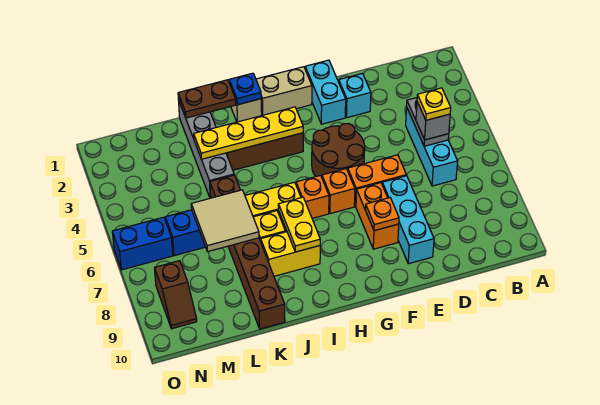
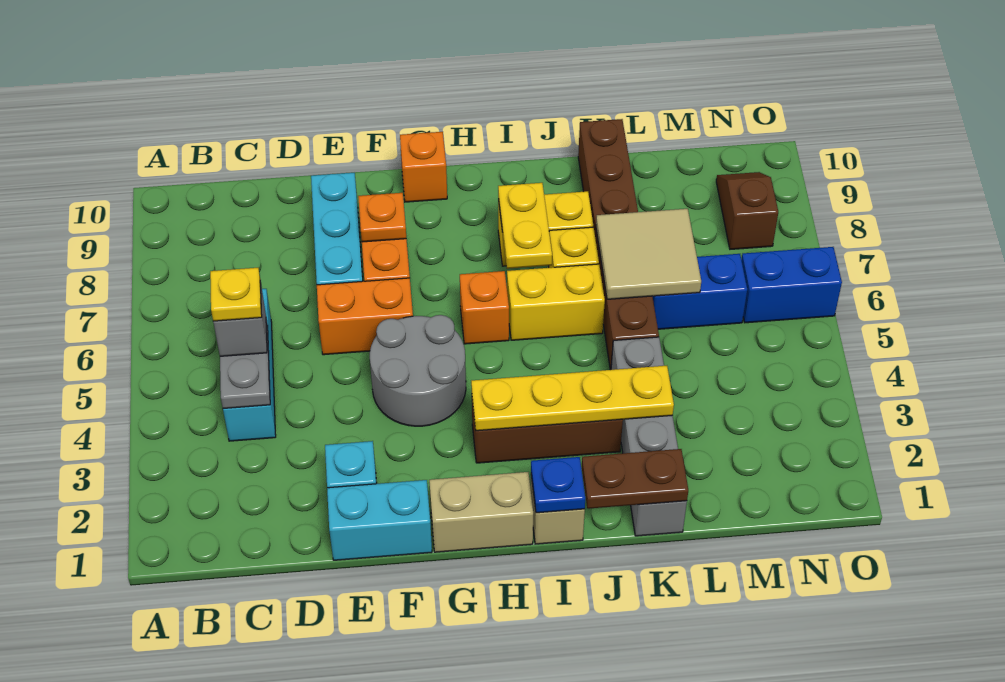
cyan 1x2 brick [305,60,346,124] -> cyan 1x2 brick turned to [327,480,432,560]
brown 2x2 round brick [312,124,365,177] -> grey 2x2 round brick [370,315,466,426]
orange 1x1 brick [322,169,355,214] -> orange 1x1 brick moved to [400,132,447,202]

